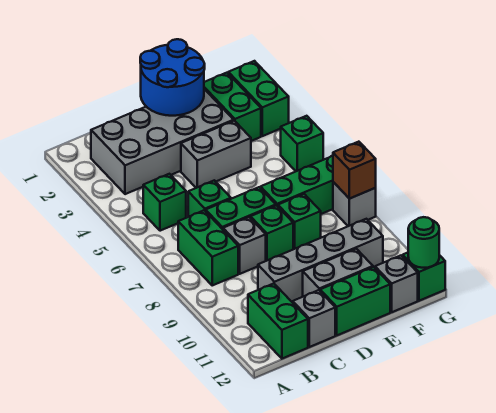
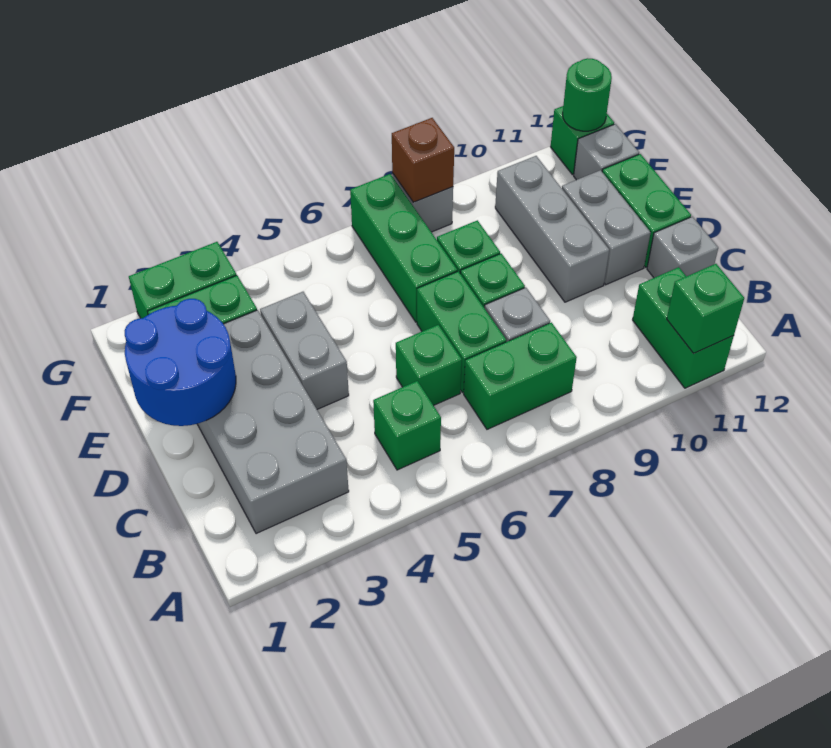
green 1x2 brick [248,284,308,359] -> green 1x2 brick turned to [633,267,734,388]
grey 1x4 brick [258,219,383,303] -> grey 1x3 brick [495,156,609,302]
green 1x1 brick [281,116,323,171] -> green 1x1 brick moved to [667,264,744,353]

